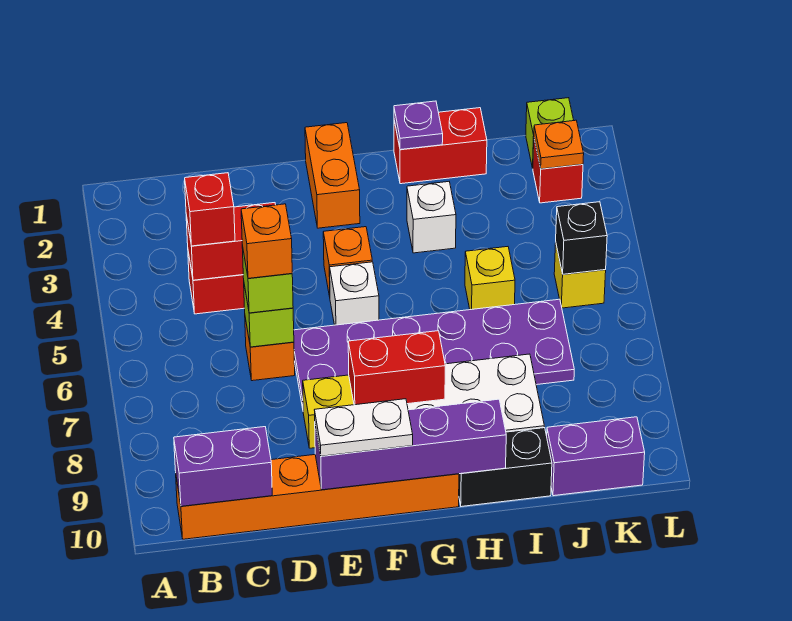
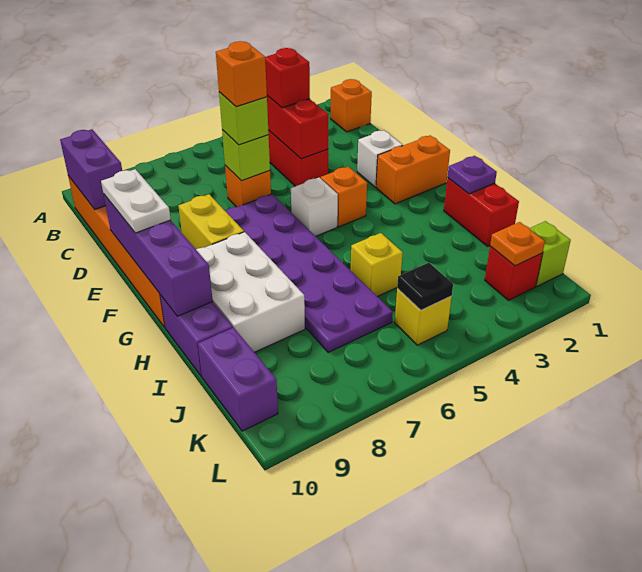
none -> orange 1x1 brick [331,79,372,132]
red 1x2 brick [348,331,445,405] -> none
white 1x1 brick [407,182,456,253] -> white 1x1 brick moved to [357,130,403,187]
black 1x2 brick [459,428,552,507] -> purple 1x2 brick [160,295,233,377]
black 1x1 brick [556,202,607,274] -> black 1x1 plate [397,263,453,310]

